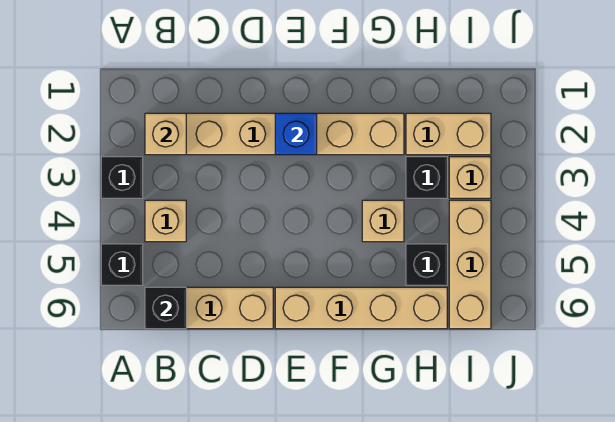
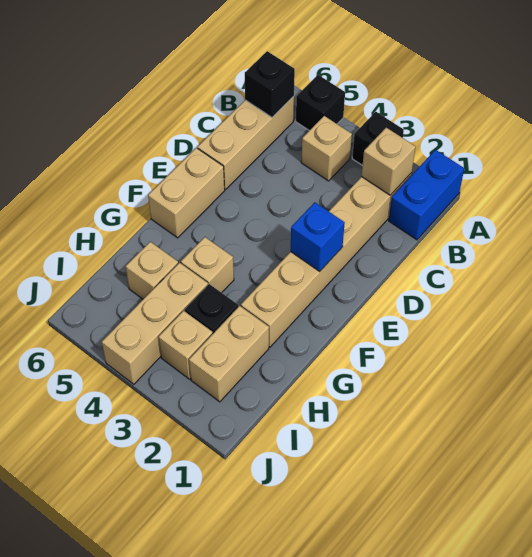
none -> blue 1x2 brick [389,150,464,240]
tan 1x4 brick [275,287,447,329] -> tan 1x2 brick [148,148,225,238]
black 1x1 brick [406,244,447,285] -> tan 1x1 brick [126,242,178,299]
tan 1x3 brick [449,200,491,329] -> tan 1x3 brick turned to [102,263,208,384]

